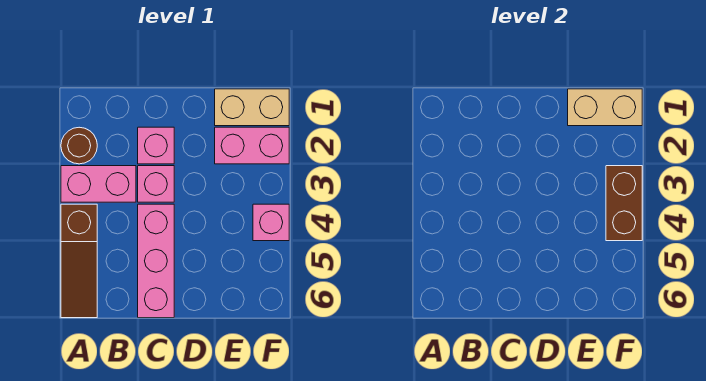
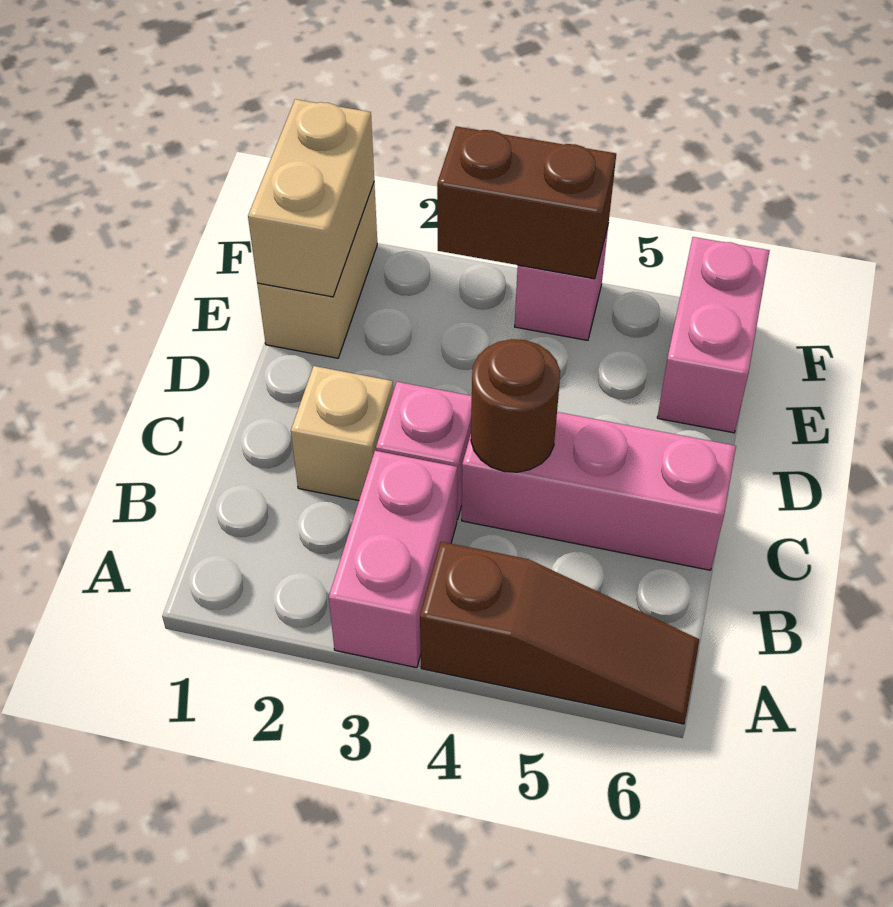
brown 1x1 round brick [61,127,97,164] -> brown 1x1 round brick moved to [471,339,560,472]
pink 1x1 brick [138,127,174,164] -> tan 1x1 brick [291,366,393,500]
pink 1x2 brick [215,127,289,164] -> pink 1x2 brick moved to [657,237,770,433]

